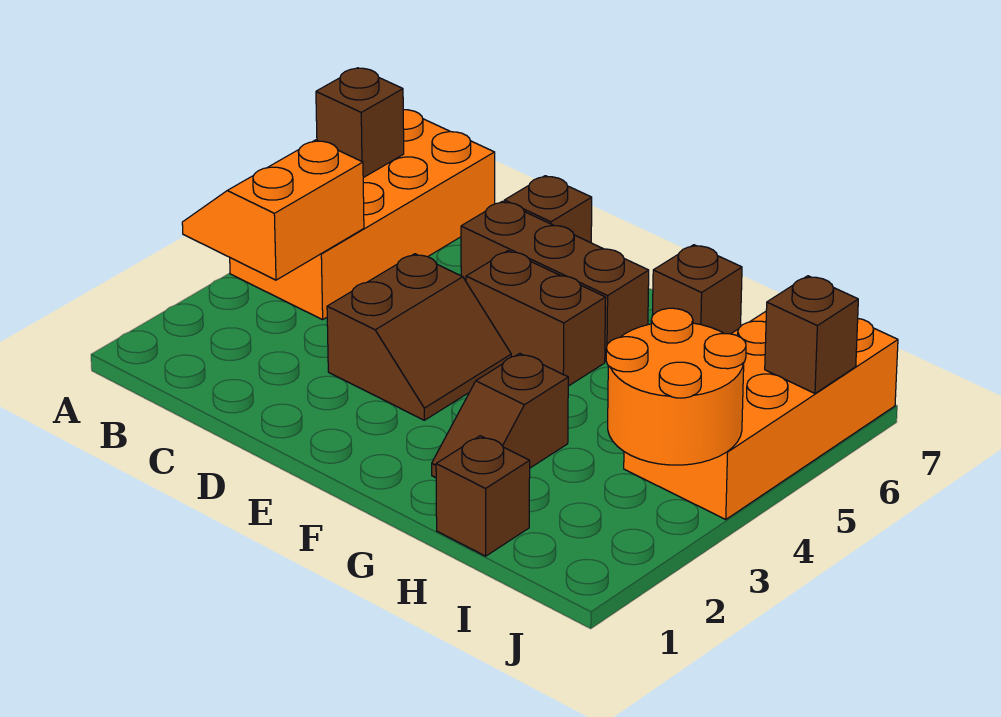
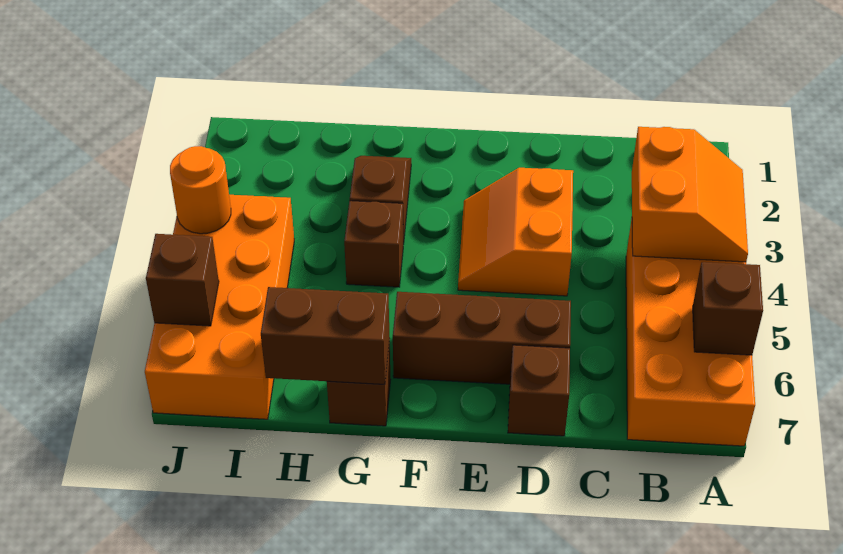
brown 2x2 slope [327,254,511,420] -> orange 2x2 slope [458,168,573,296]
brown 1x2 brick [466,251,606,386] -> brown 1x2 brick moved to [261,287,390,384]
brown 1x1 brick [436,436,530,556] -> brown 1x1 brick moved to [344,201,403,287]
orange 2x2 round brick [606,308,746,465] -> orange 1x1 round brick [170,146,231,234]

